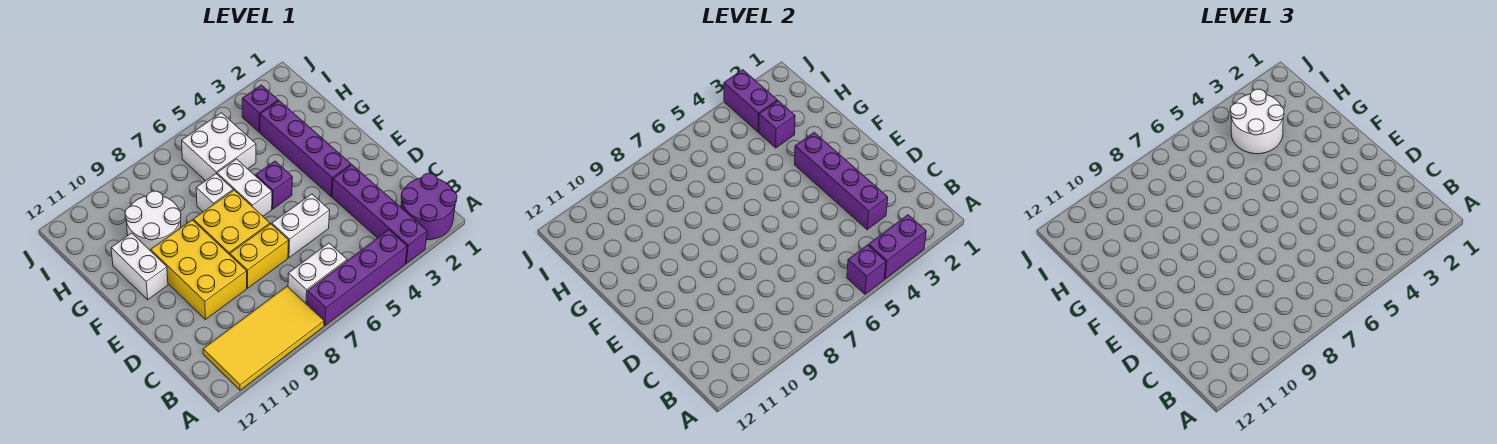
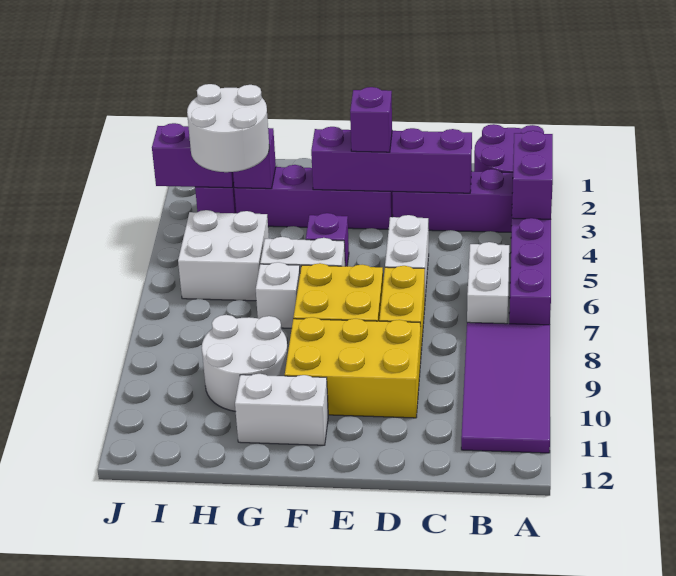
purple 1x1 brick [847,245,886,294] -> purple 1x1 brick moved to [350,87,392,152]
yellow 2x4 tile [203,287,324,390] -> purple 2x4 tile [461,322,550,453]

